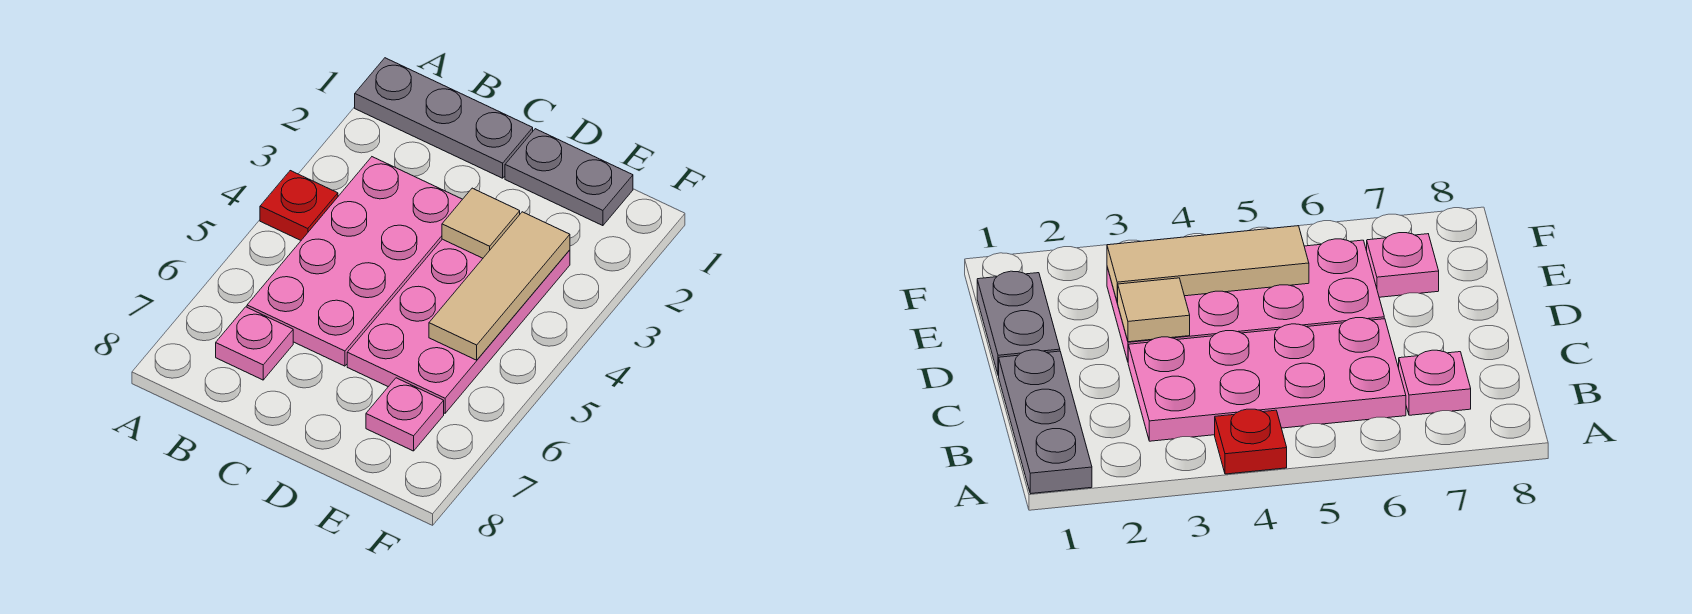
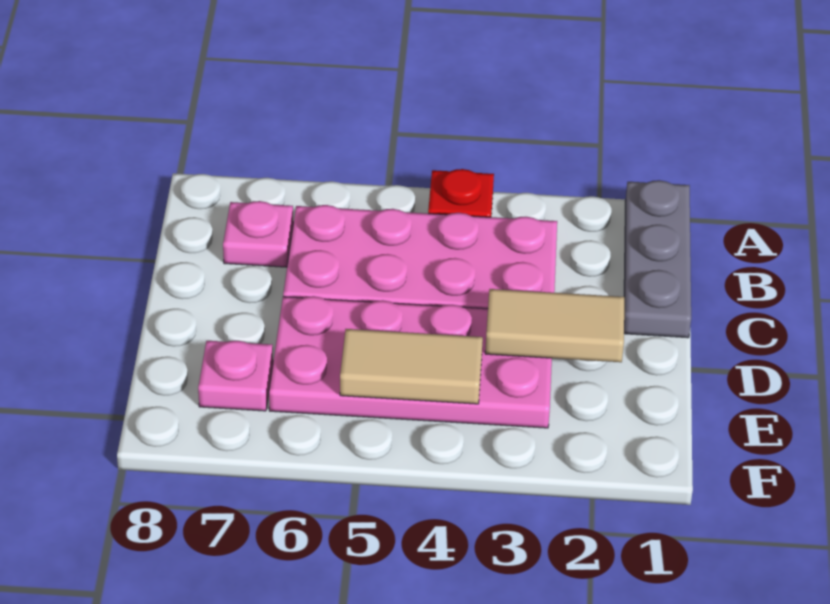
grey 1x2 plate [505,129,633,226] -> none
tan 1x1 tile [442,188,520,258] -> tan 1x2 tile [485,289,624,362]
tan 1x3 tile [429,212,570,360] -> tan 1x2 tile [340,329,483,404]

